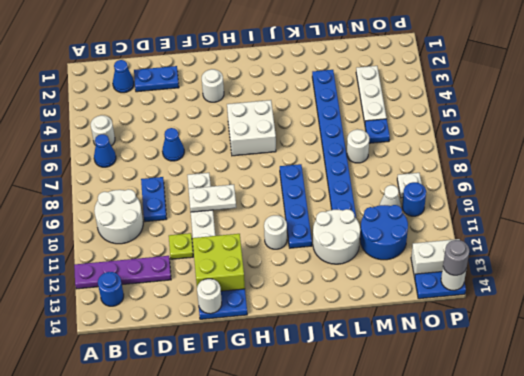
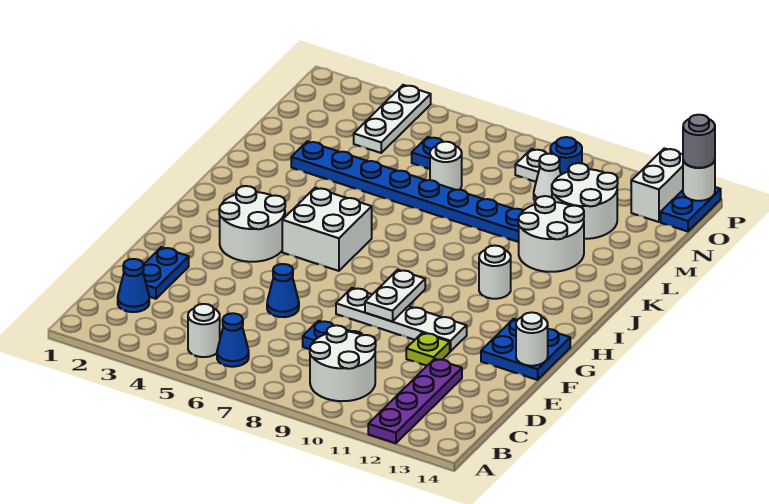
blue 1x1 round brick [98,272,124,306] -> none
lime 2x2 brick [193,234,245,291] -> none
white 1x1 round brick [202,69,224,102] -> white 2x2 round brick [219,186,285,262]
blue 1x4 plate [280,164,312,248] -> none
blue 2x2 round brick [360,205,408,260] -> white 2x2 round brick [552,163,618,239]
white 1x3 plate [356,66,387,123] -> white 1x3 plate turned to [354,85,431,153]

